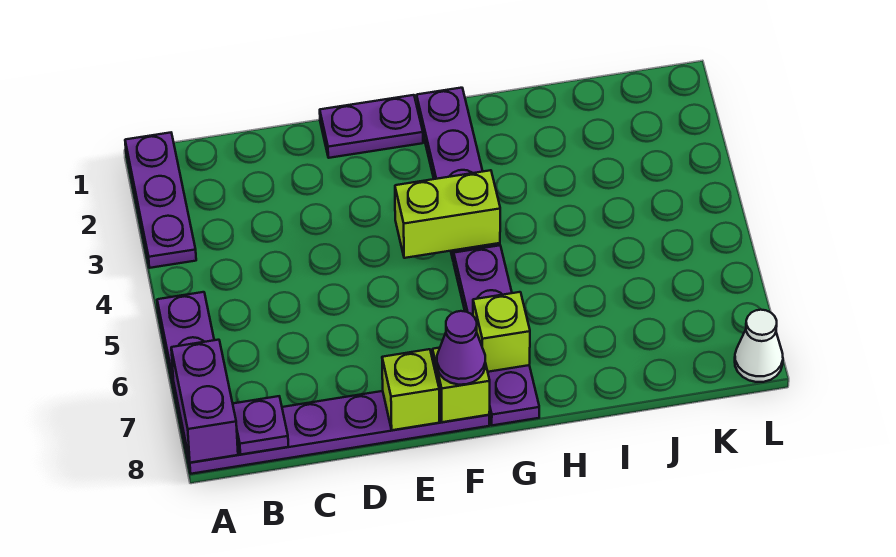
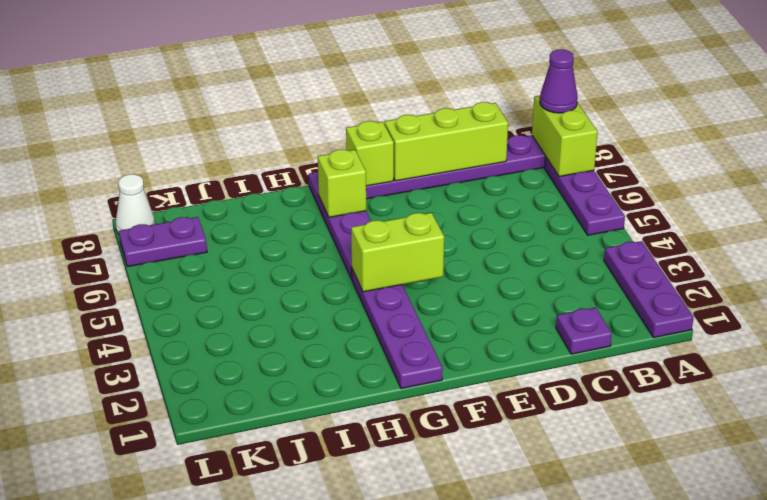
purple 1x2 brick [171,340,238,463] -> lime 1x2 brick [532,95,598,176]
purple 1x1 plate [233,396,288,454] -> purple 1x1 plate moved to [556,307,612,354]
purple 1x2 plate [320,95,423,158] -> purple 1x2 plate moved to [119,217,207,267]
lime 1x1 brick [382,349,439,430] -> lime 1x3 brick [384,102,508,181]
purple 1x1 cone [437,311,485,385] -> purple 1x1 cone moved to [540,49,578,113]

